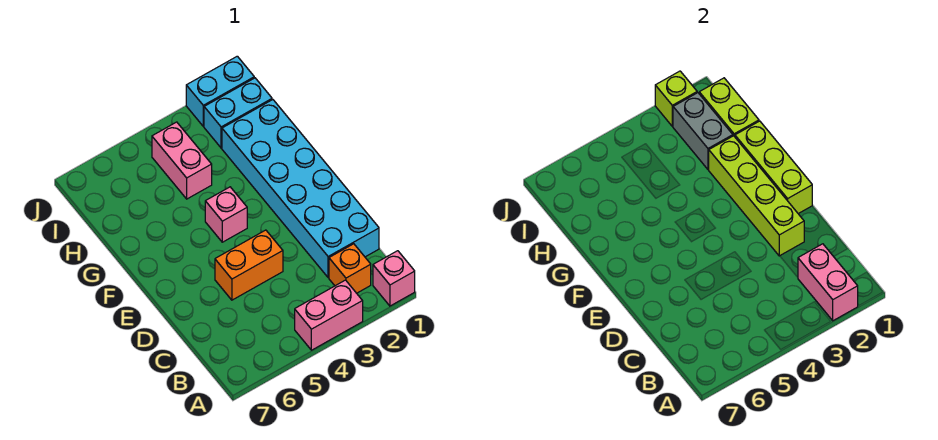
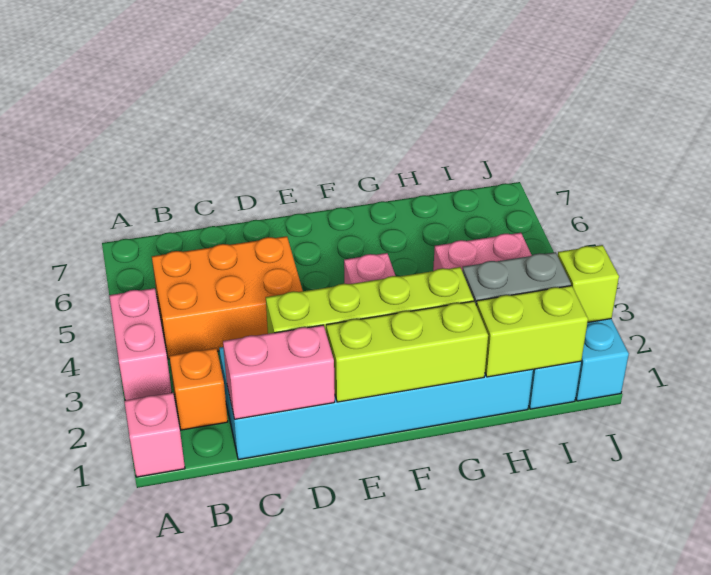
pink 1x2 brick [798,244,858,321] -> pink 1x2 brick moved to [223,325,335,419]
orange 1x2 brick [215,230,283,300] -> orange 2x3 brick [152,236,303,359]

